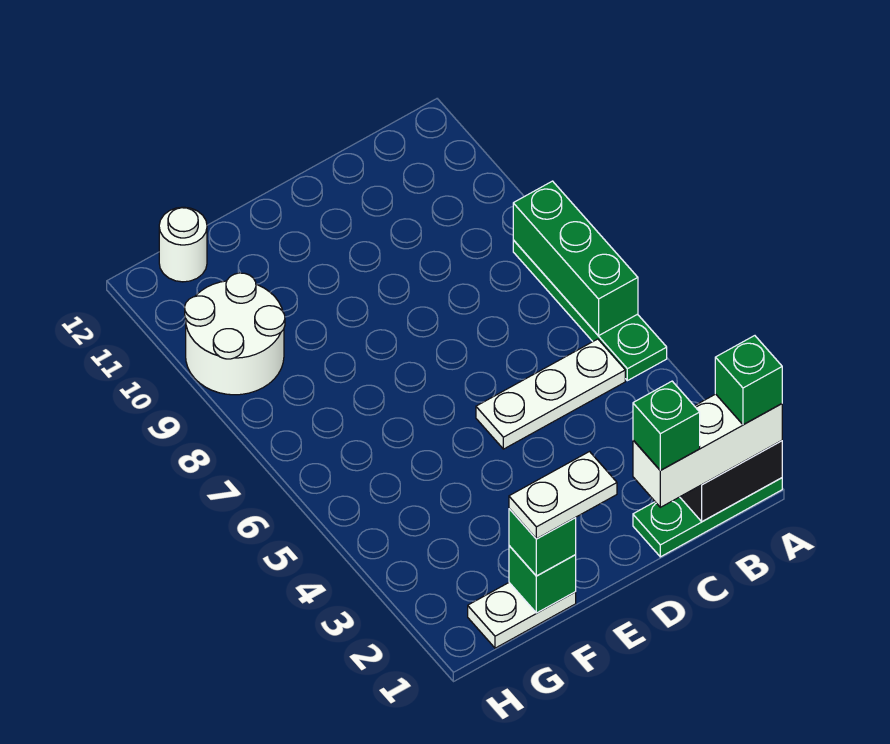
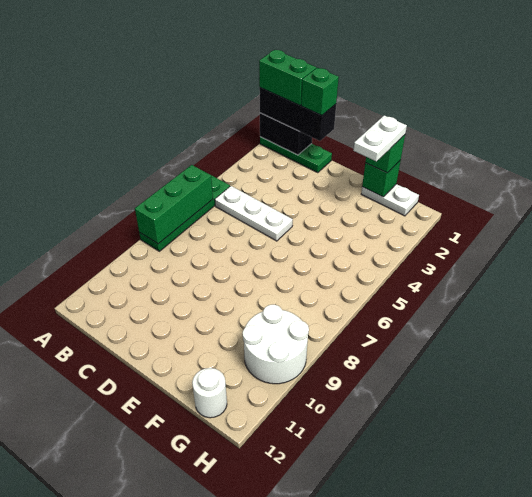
white 1x3 brick [633,394,782,507] -> black 1x3 brick [259,88,336,141]
green 1x1 brick [715,336,782,425] -> green 1x2 brick [259,50,316,105]
white 1x2 plate [509,452,617,539] -> white 1x2 plate turned to [353,115,407,162]

